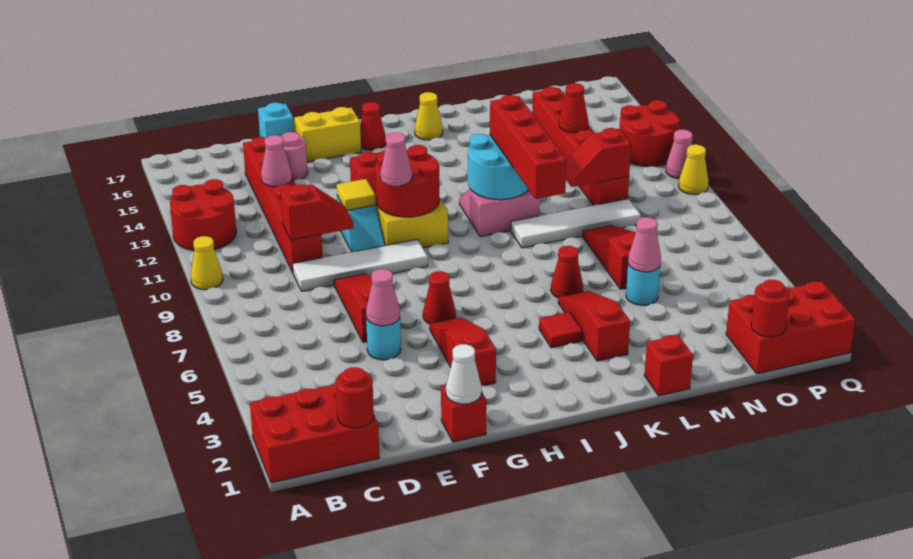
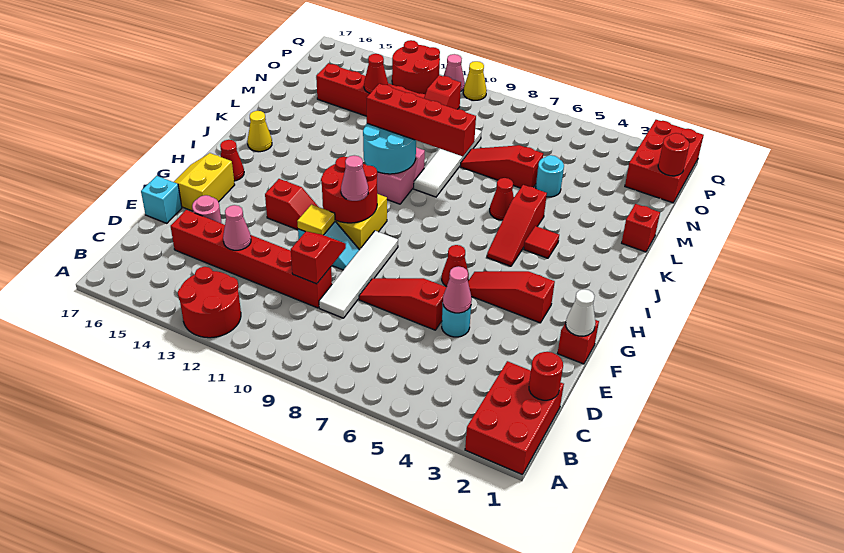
yellow 1x1 cone [191,236,223,290] -> none
red 1x3 slope [558,291,630,361] -> red 1x3 slope turned to [487,185,547,266]
pink 1x1 cone [628,217,661,272] -> none

